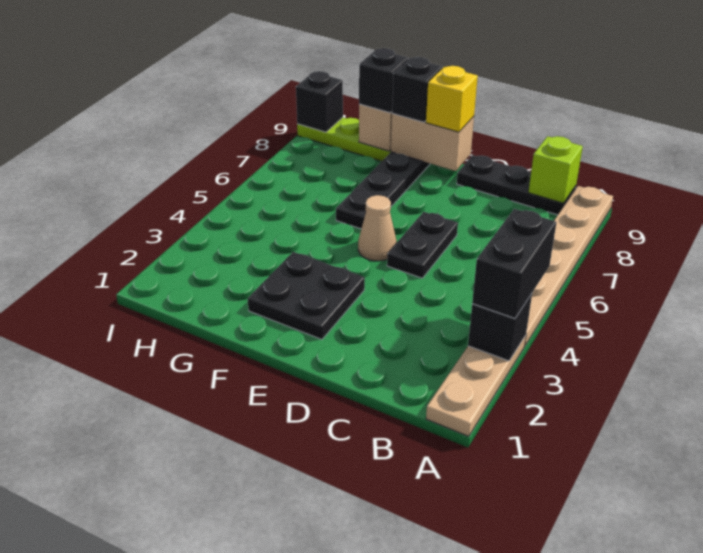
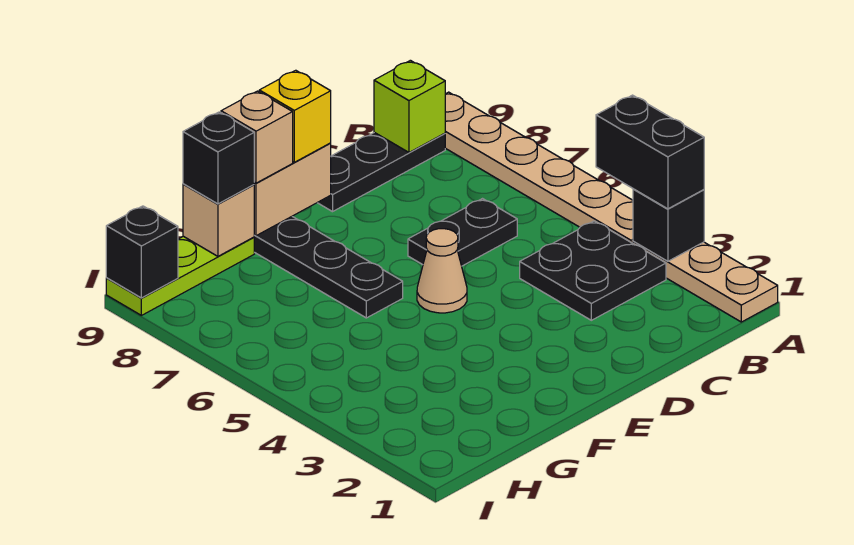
black 1x2 plate [387,212,458,278] -> black 1x2 plate turned to [408,199,517,266]
black 2x2 plate [248,252,365,339] -> black 2x2 plate moved to [520,221,666,320]
black 1x1 brick [392,57,442,122] -> tan 1x1 brick [221,91,293,183]

